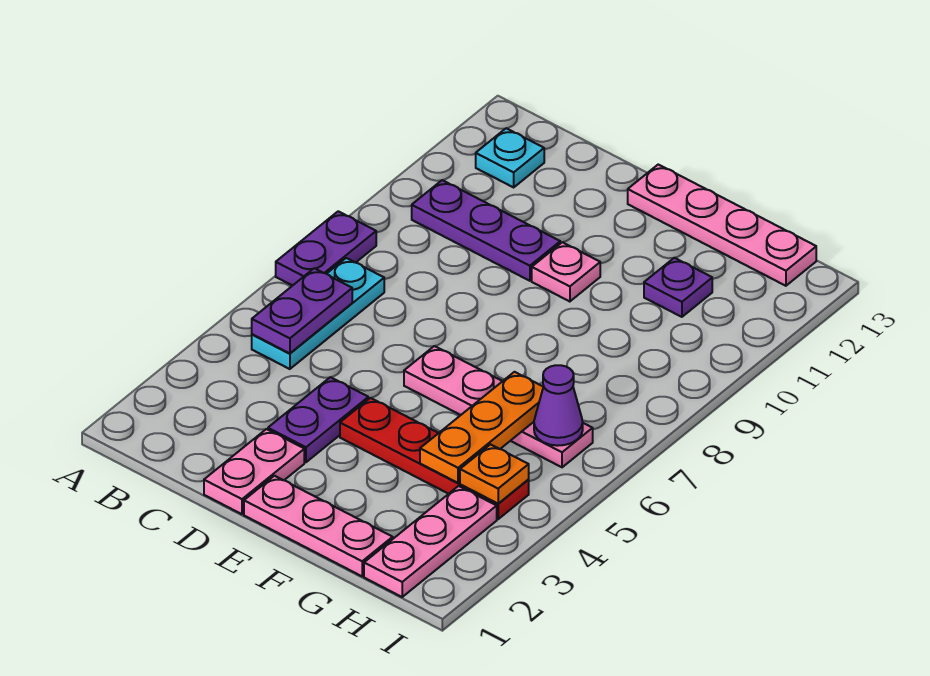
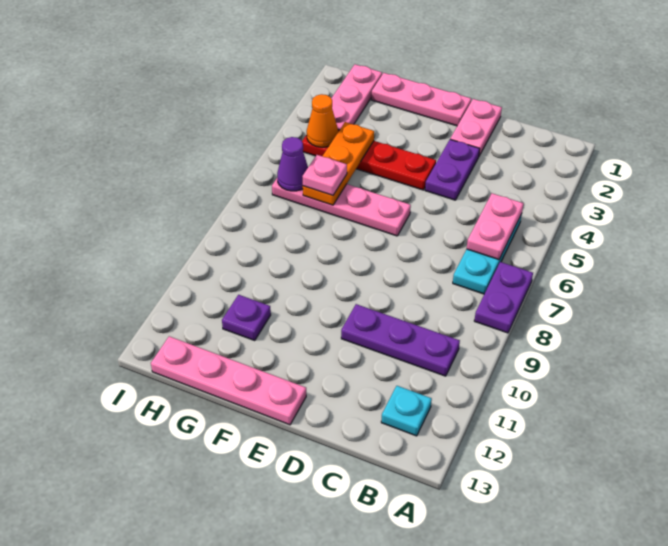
purple 1x2 plate [252,268,352,353] -> pink 1x2 plate [467,193,524,260]
pink 1x1 plate [532,242,600,302] -> pink 1x1 plate moved to [302,155,347,195]
orange 1x1 plate [460,444,529,504] -> orange 1x1 cone [307,94,338,147]

